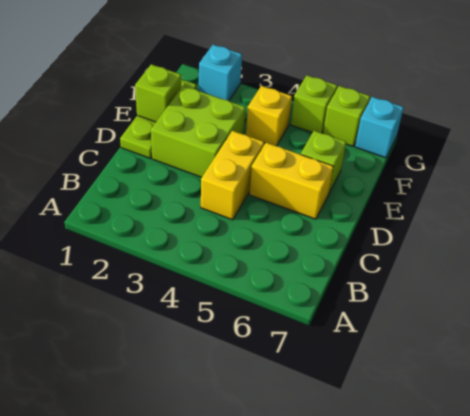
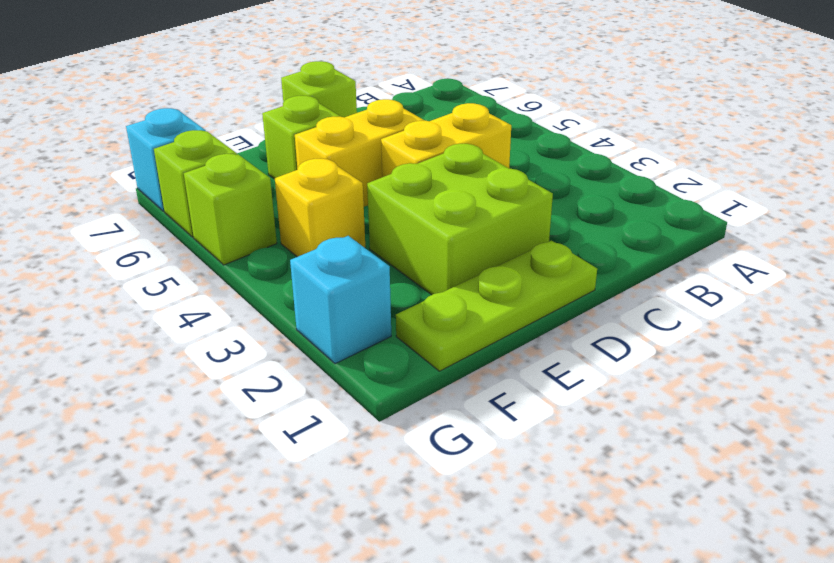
yellow 1x2 brick [250,143,333,219] -> yellow 1x2 brick turned to [295,99,425,207]
lime 1x1 brick [135,64,181,122] -> lime 1x1 brick moved to [281,61,357,117]

